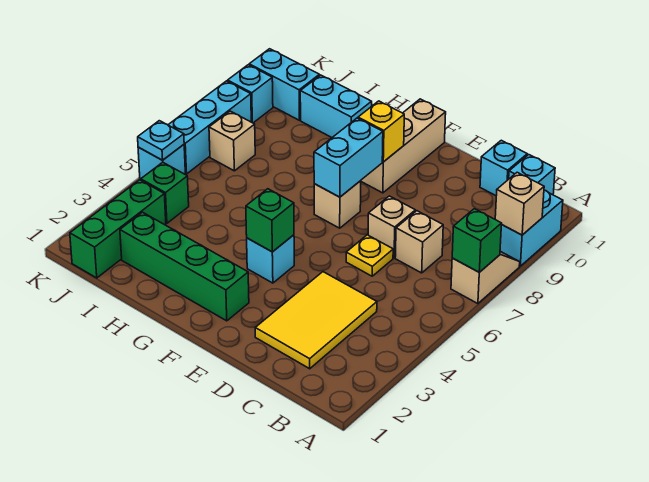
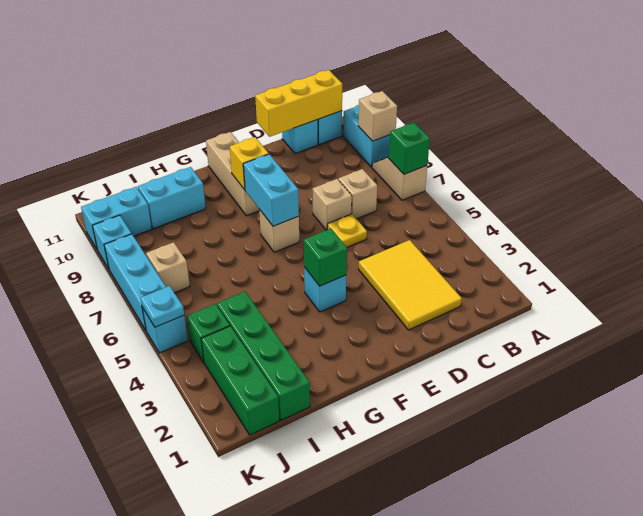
none -> yellow 1x3 brick [255,70,342,137]
green 1x4 brick [120,212,249,321] -> green 1x4 brick turned to [217,292,310,420]

